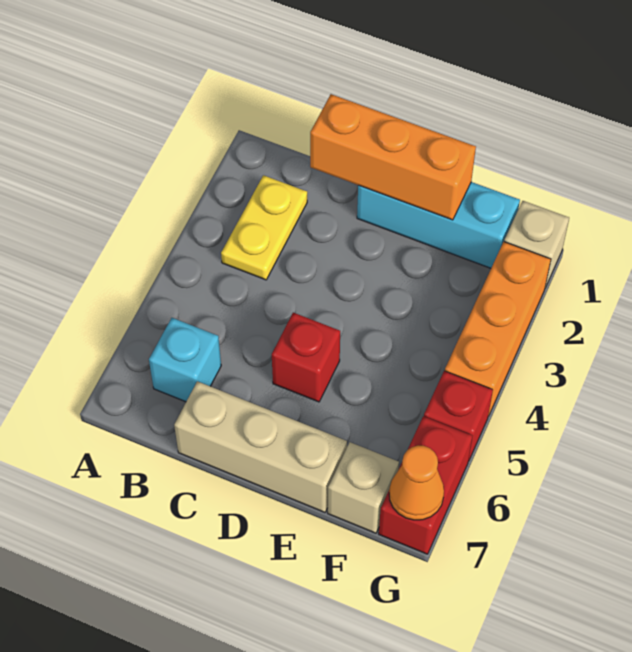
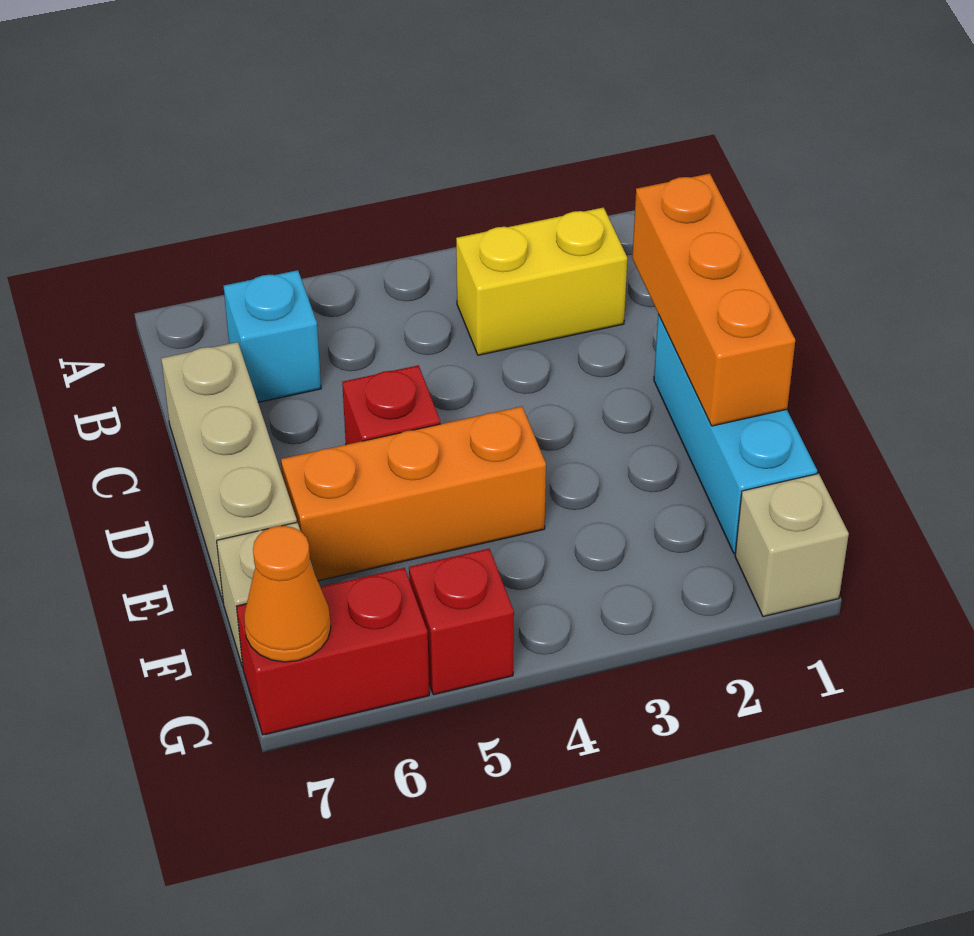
yellow 1x2 plate [221,175,307,280] -> yellow 1x2 brick [456,208,627,355]
orange 1x3 brick [445,242,551,416] -> orange 1x3 brick moved to [281,406,546,581]

